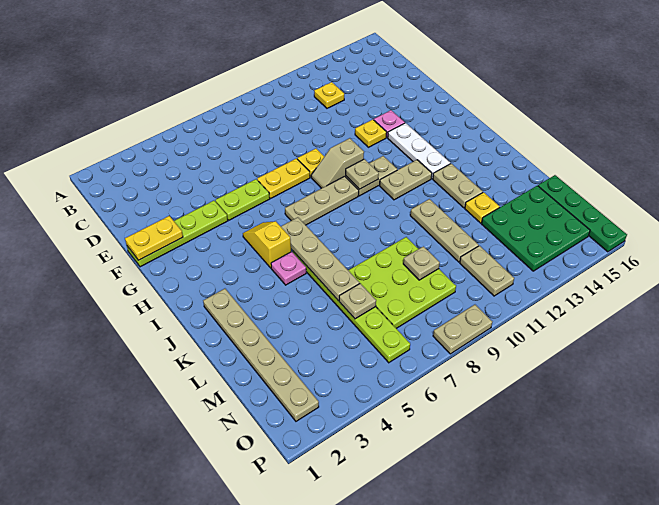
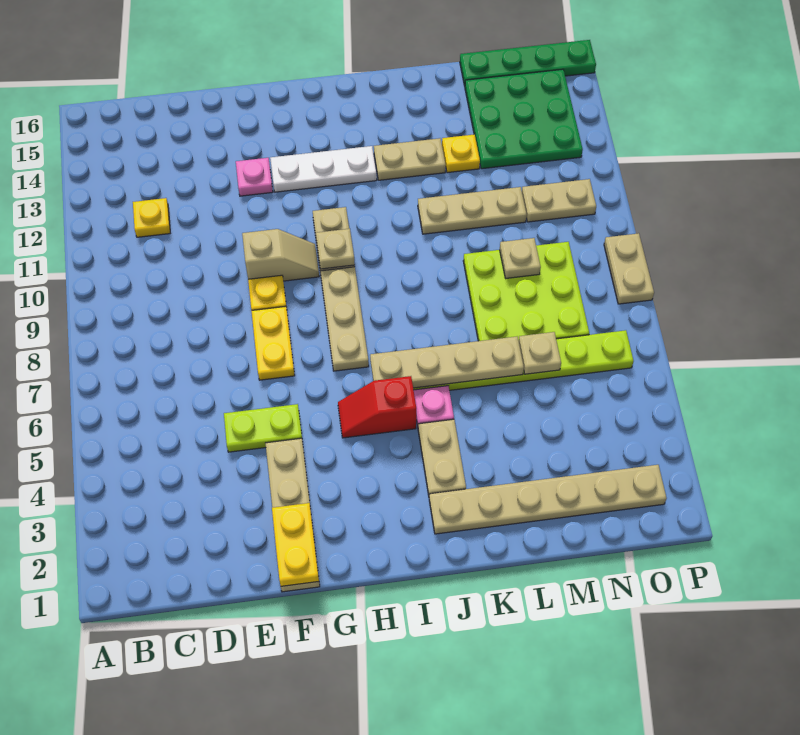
lime 1x4 plate [127,201,228,267] -> tan 1x4 plate [266,438,320,592]
lime 1x2 plate [215,179,270,220] -> lime 1x2 plate turned to [224,404,302,452]
yellow 1x1 plate [355,119,387,147] -> none
tan 1x2 slope [311,138,364,188] -> tan 1x2 slope turned to [242,229,319,281]
yellow 1x2 slope [243,221,291,268] -> red 1x2 slope [338,376,416,438]
tan 1x2 plate [380,160,432,200] -> tan 1x2 plate moved to [418,419,466,495]

